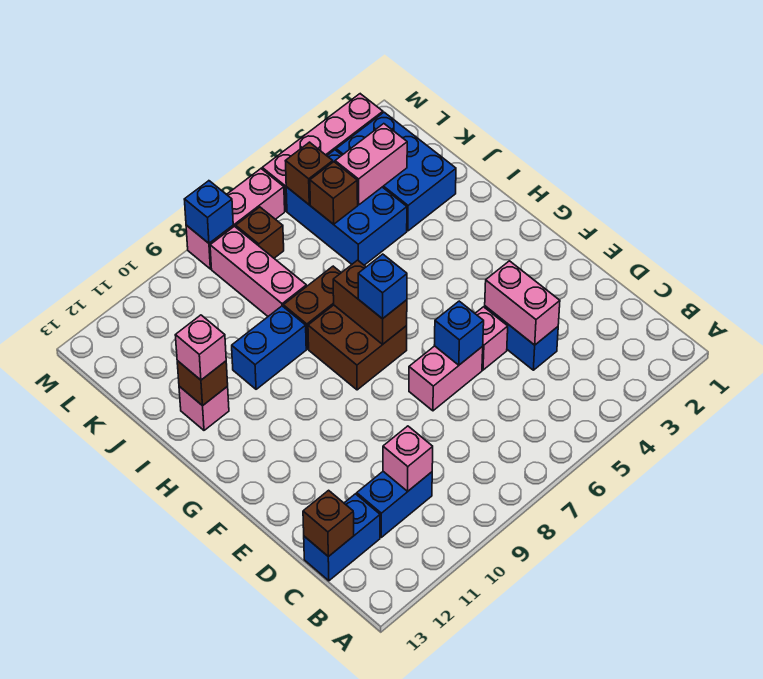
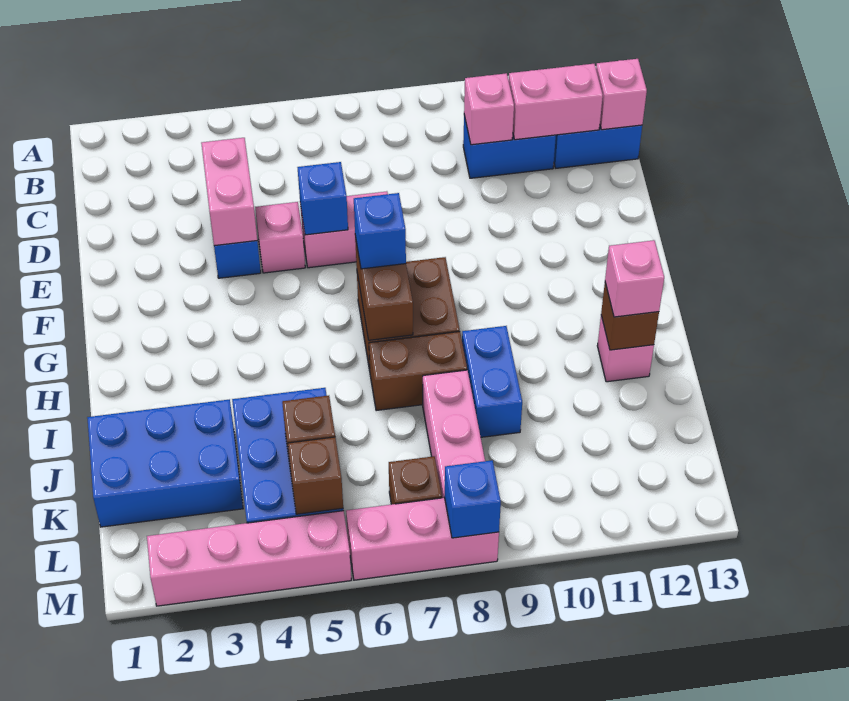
brown 1x1 brick [303,490,354,557] -> pink 1x1 brick [596,59,647,130]
blue 1x2 brick [232,306,306,389] -> blue 1x2 brick turned to [462,326,522,437]
blue 2x3 brick [336,112,456,231] -> blue 2x3 brick turned to [87,399,243,527]
pink 1x2 brick [335,124,407,205] -> pink 1x2 brick moved to [509,64,603,140]

